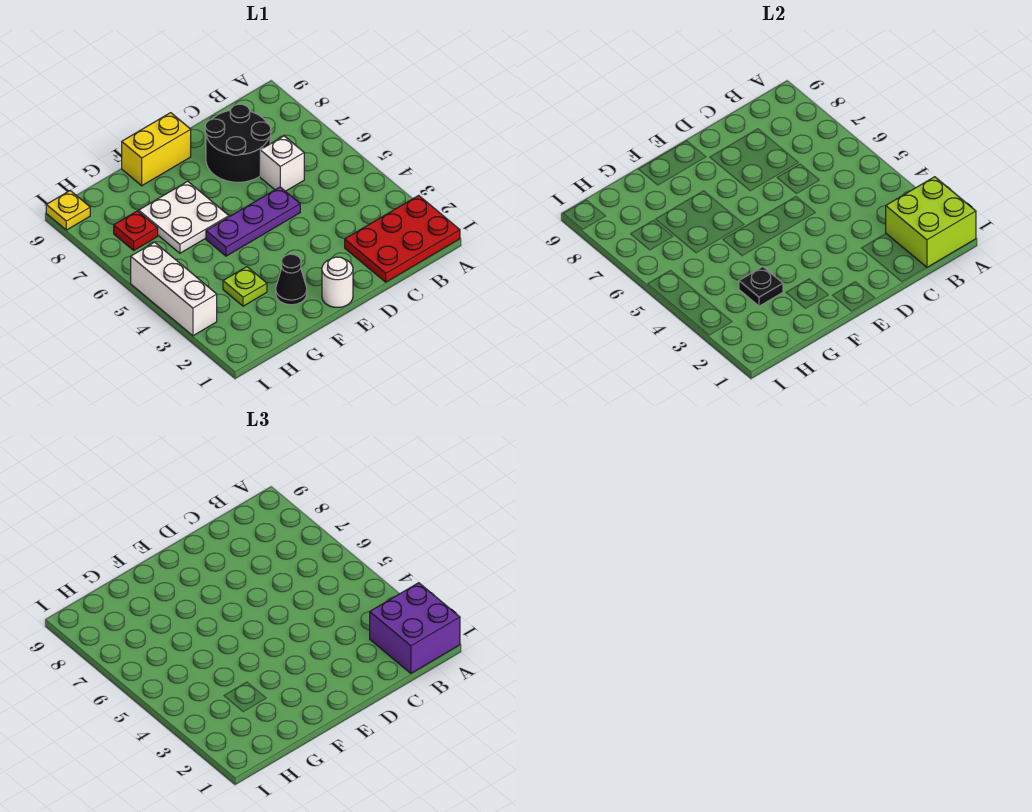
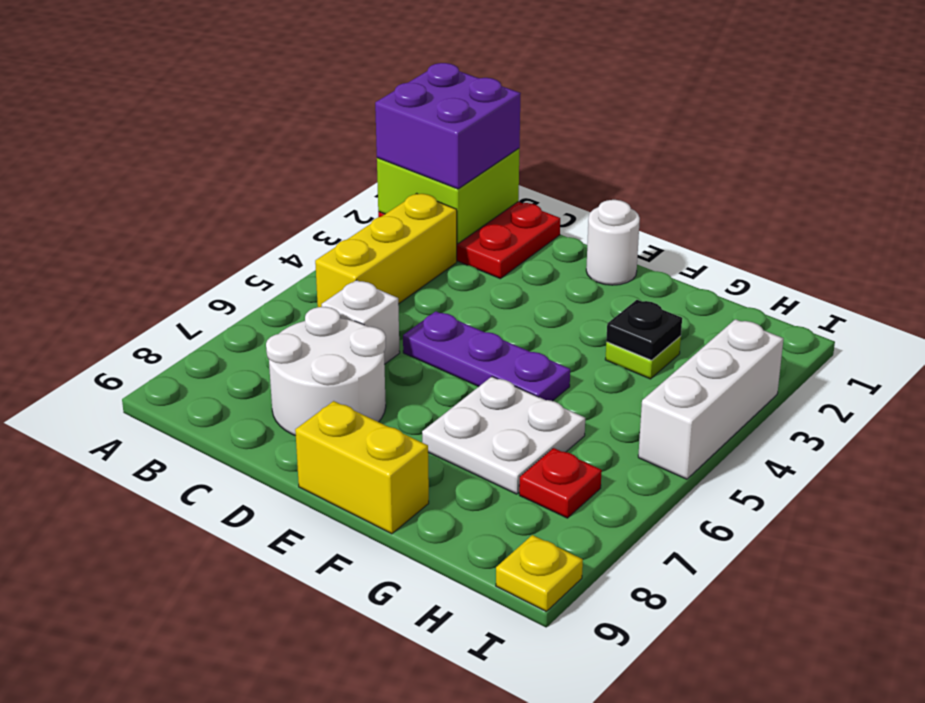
none -> yellow 1x3 brick [315,193,457,307]
black 2x2 round brick [205,104,271,182] -> white 2x2 round brick [266,307,386,436]
black 1x1 cone [276,254,307,305] -> none

